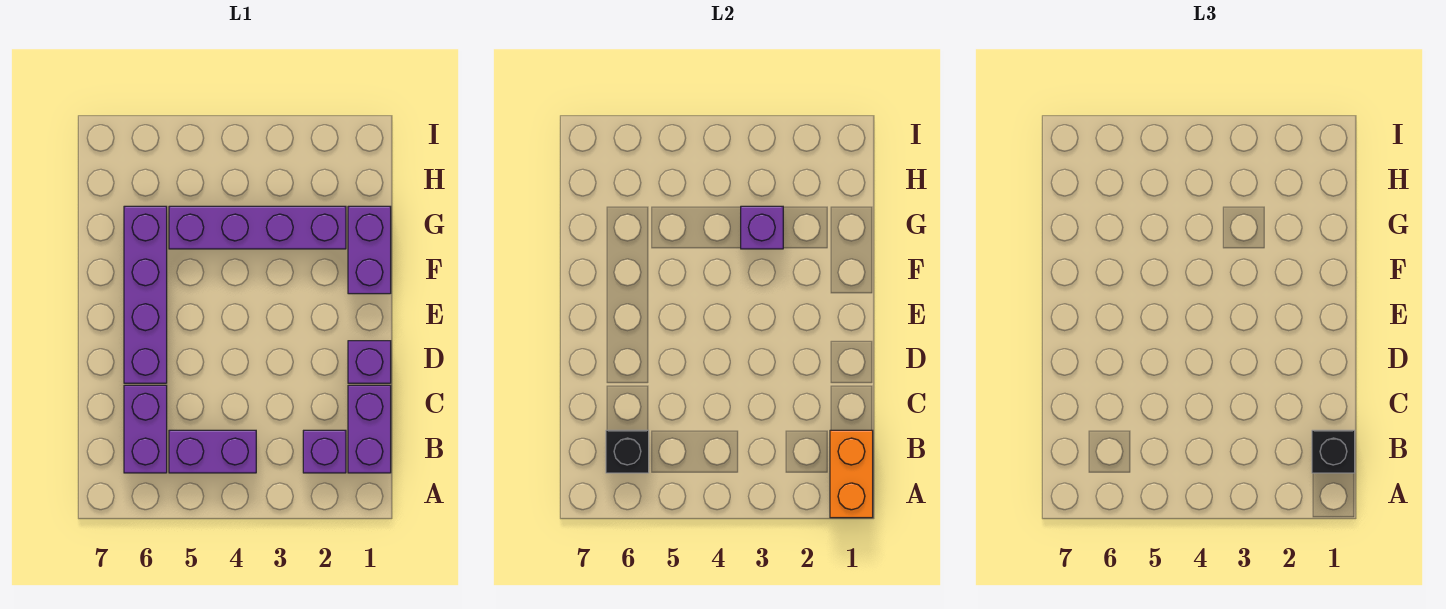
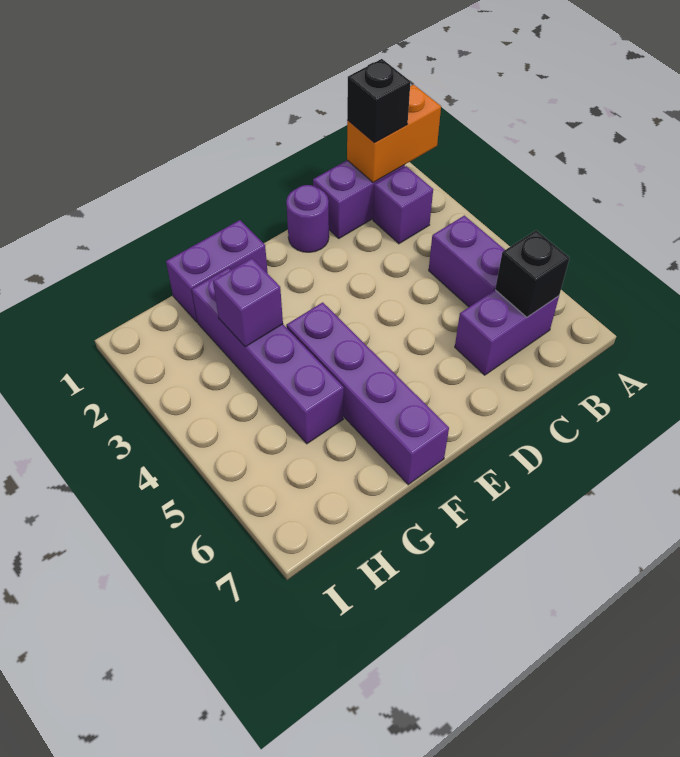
purple 1x1 brick [348,341,391,383] -> purple 1x1 round brick [286,185,329,252]
purple 1x4 brick [124,206,167,383] -> purple 1x4 brick turned to [286,302,449,485]

